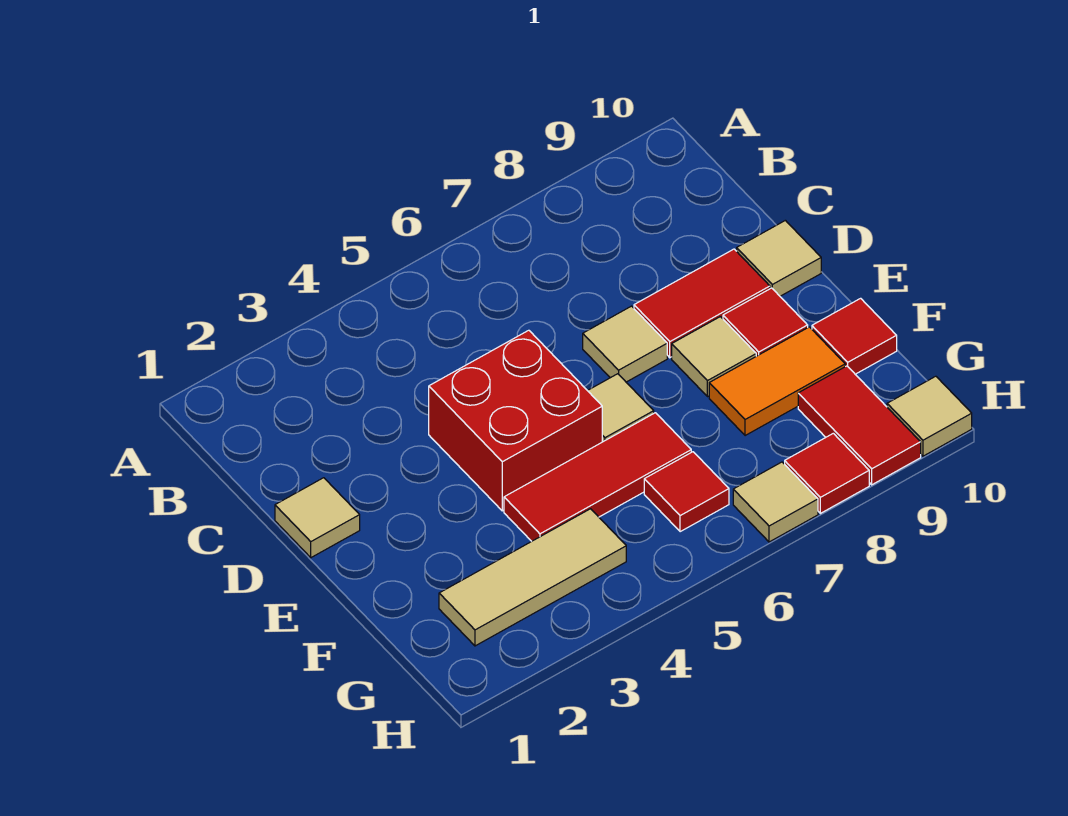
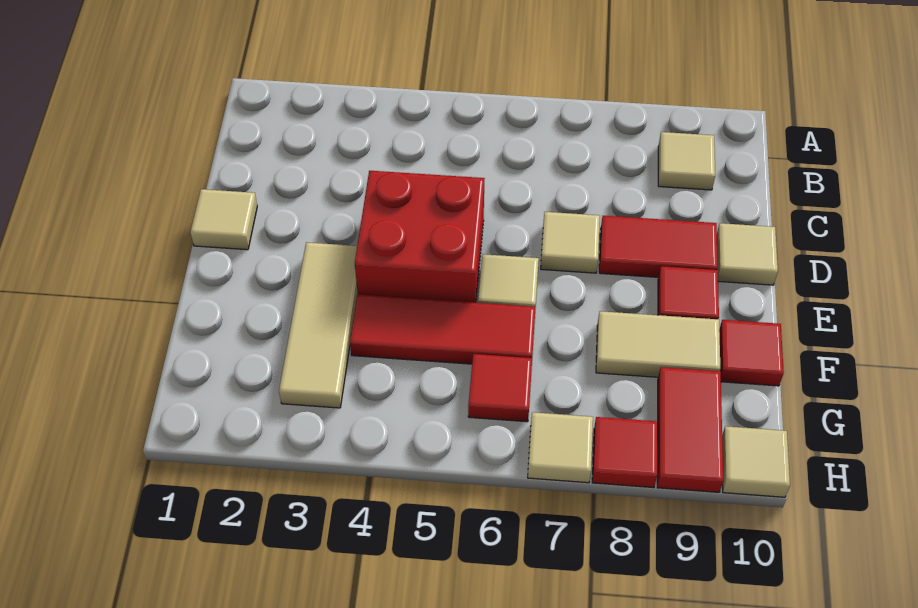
tan 1x1 tile [672,317,756,397] -> tan 1x1 tile moved to [658,132,715,190]
orange 1x2 tile [709,327,845,436] -> tan 1x2 tile [596,311,720,377]
tan 1x3 tile [439,509,626,646] -> tan 1x3 tile turned to [279,242,358,408]

